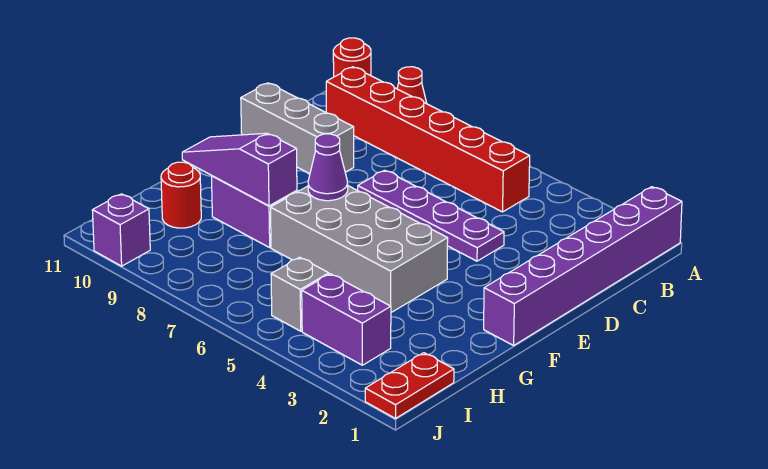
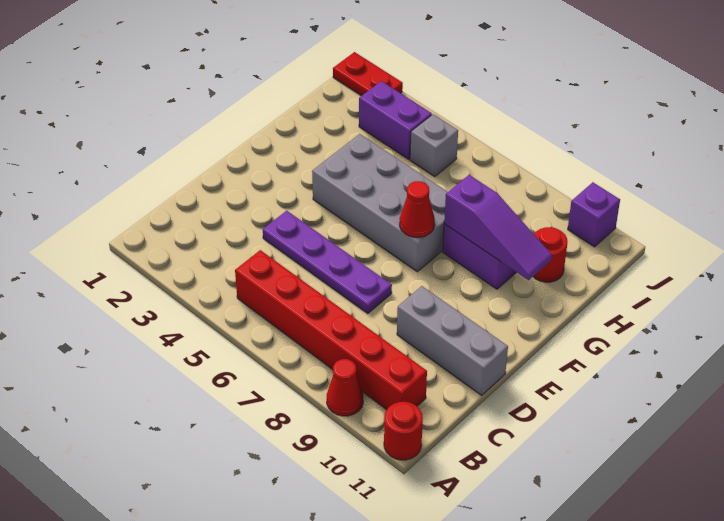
purple 1x6 brick [484,187,682,345] -> none
purple 1x1 cone [308,134,348,201] -> red 1x1 cone [400,181,435,237]
red 1x2 plate [365,353,454,419] -> red 1x2 plate turned to [333,52,403,96]

